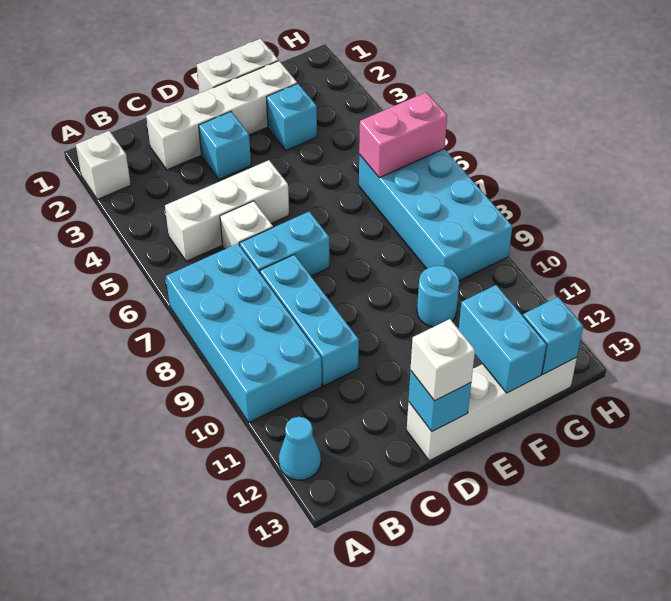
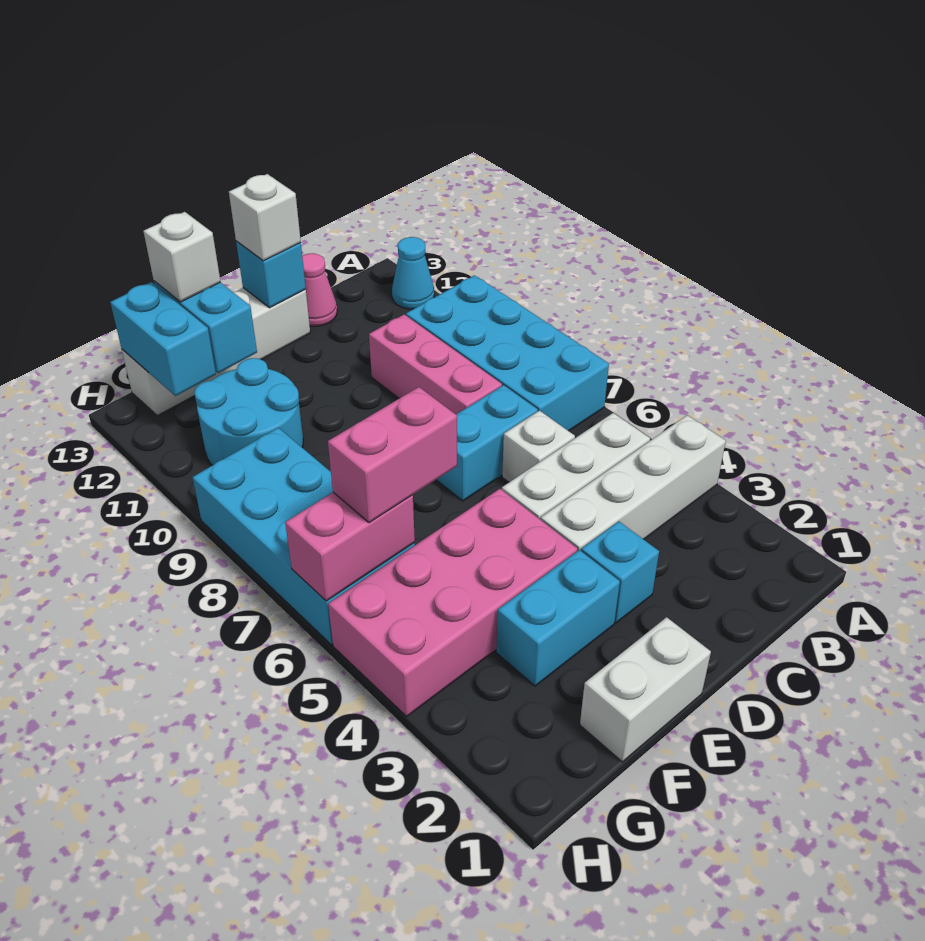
white 1x1 brick [76,131,131,199] -> white 1x1 brick moved to [143,212,221,302]
white 1x4 brick [146,61,297,170] -> white 1x4 brick moved to [541,415,726,551]
cyan 1x3 brick [260,255,359,386] -> pink 1x3 brick [369,314,502,414]
none -> pink 1x1 cone [302,253,337,326]
none -> pink 2x4 brick [328,489,577,716]
cyan 1x1 brick [267,83,317,151] -> cyan 1x2 brick [496,550,620,686]
none -> pink 1x2 brick [328,387,457,523]
cyan 1x1 round brick [417,266,459,327] -> cyan 2x2 round brick [194,358,303,465]
cyan 1x1 brick [523,297,583,374] -> cyan 1x2 brick [110,282,216,396]

